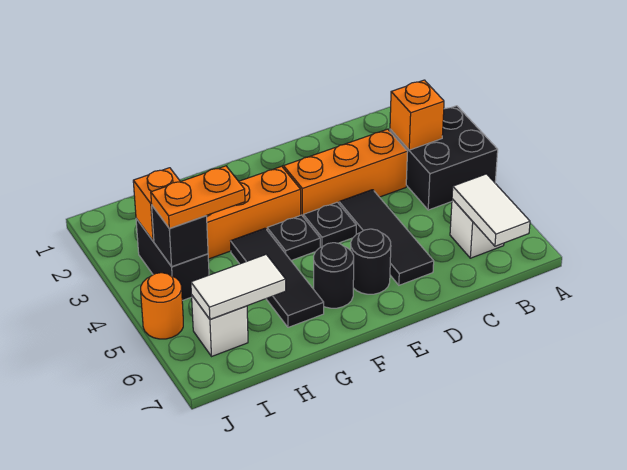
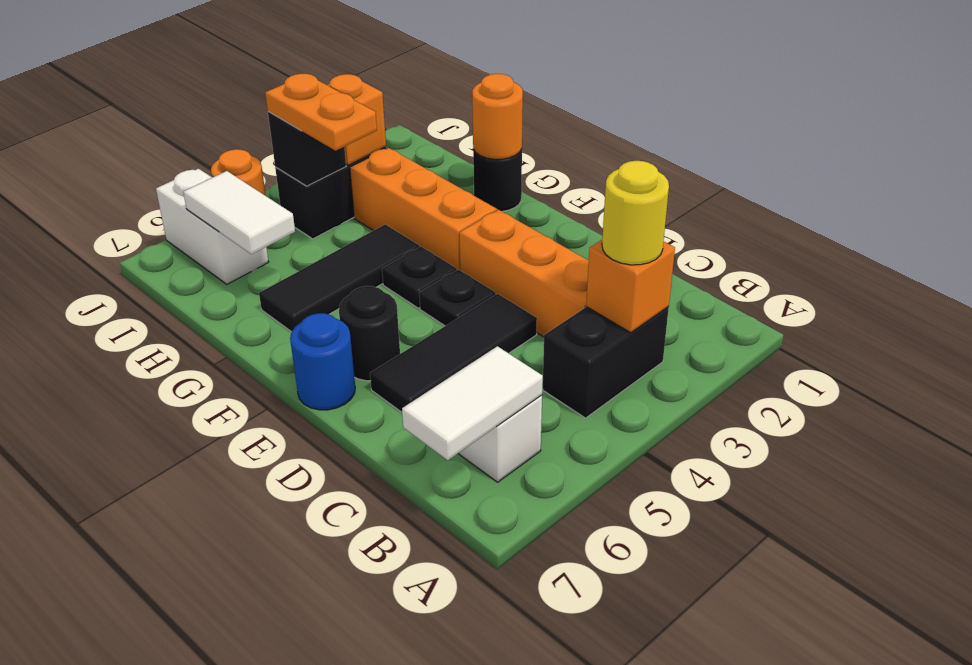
black 2x2 brick [390,106,498,210] -> black 1x2 brick [543,307,669,418]
none -> yellow 1x1 round brick [602,161,669,265]
none -> blue 1x1 round brick [290,313,355,410]
black 1x1 round brick [314,243,354,308] -> black 1x1 round brick moved to [473,149,522,211]
none -> orange 1x1 round brick [472,74,523,159]
white 1x1 brick [192,296,248,356] -> white 1x2 brick [156,169,269,284]

